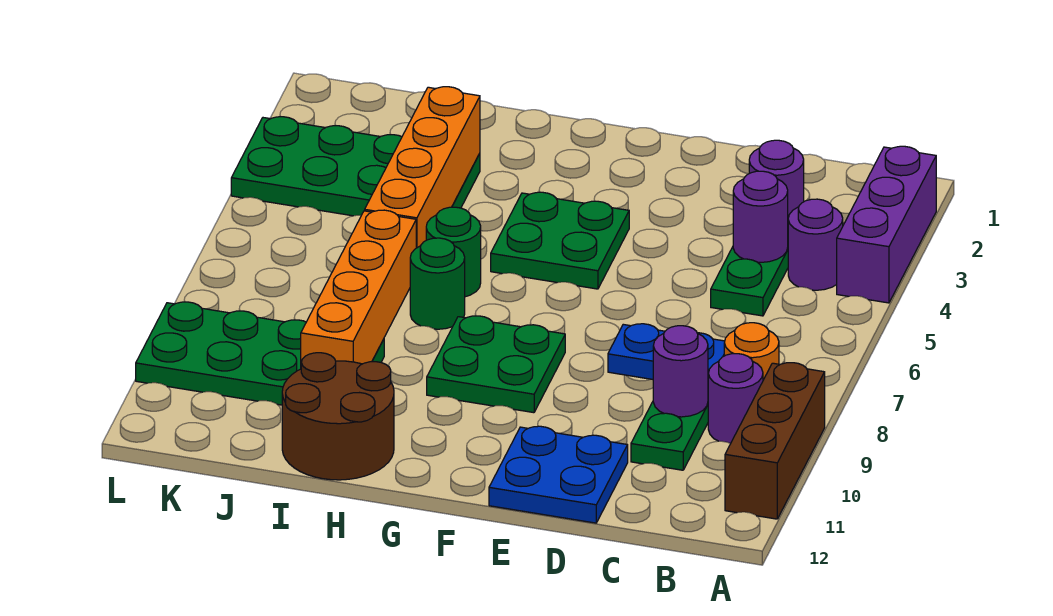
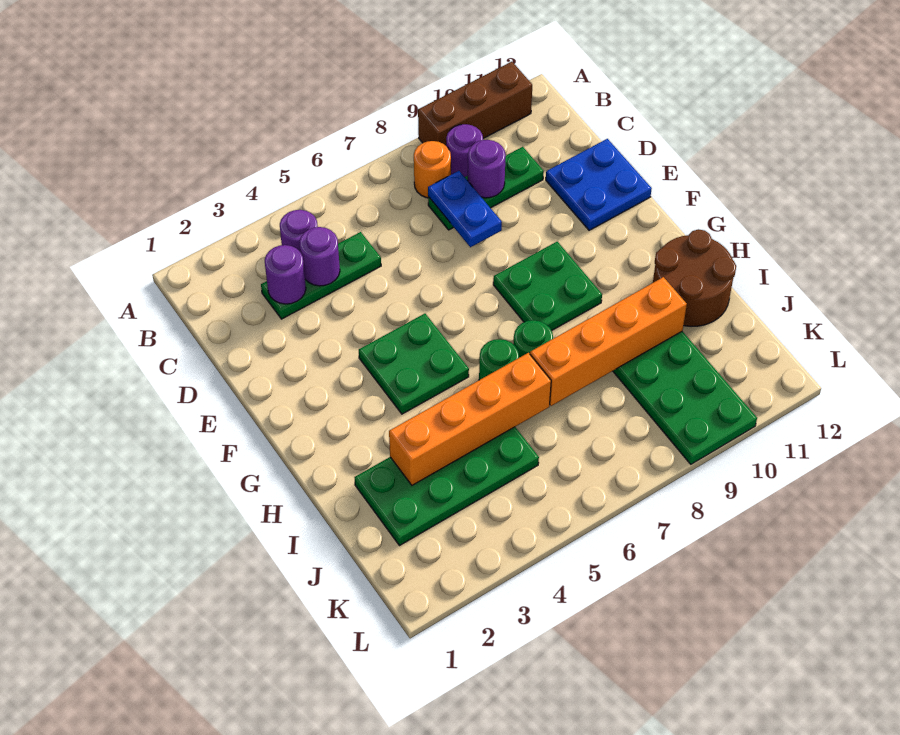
purple 1x3 brick [837,146,936,303] -> none
green 2x4 plate [231,117,480,216] -> green 2x4 plate turned to [355,427,539,546]

